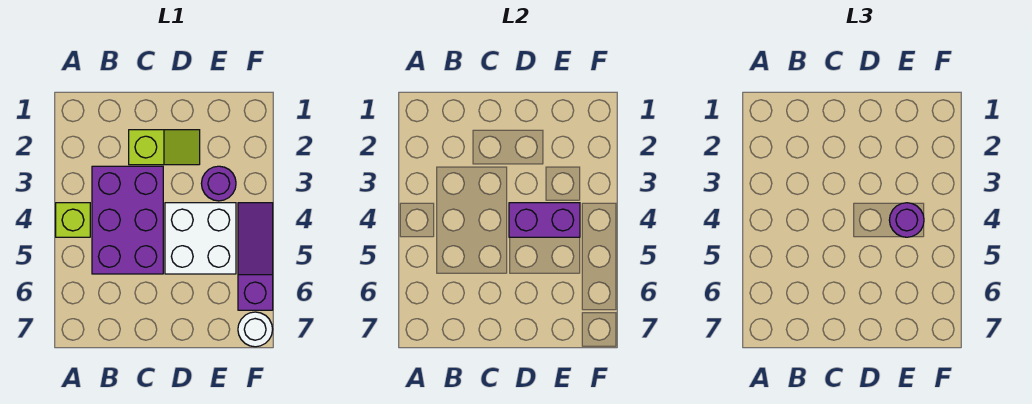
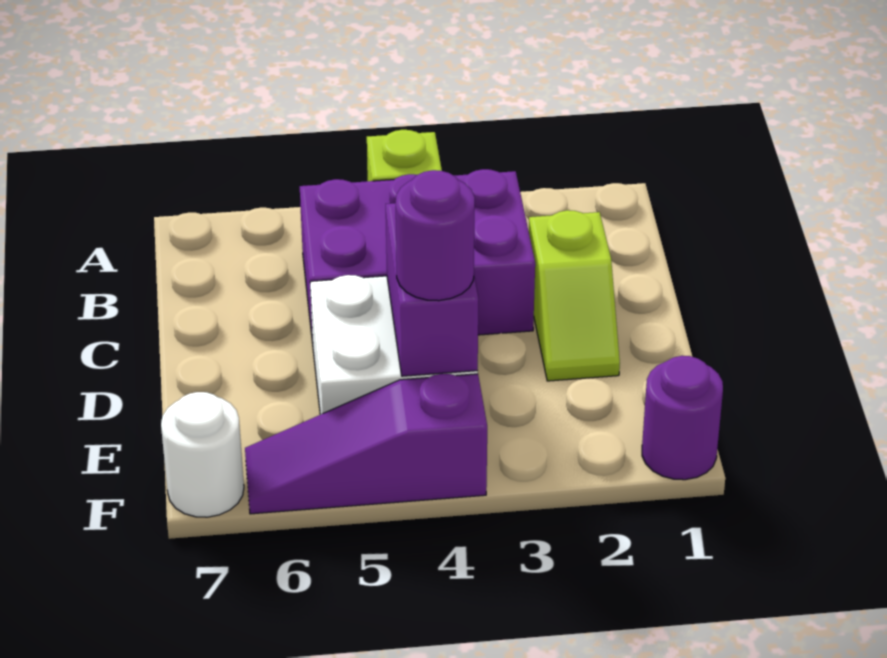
purple 1x1 round brick [201,166,236,201] -> purple 1x1 round brick moved to [642,356,723,480]
purple 1x3 slope [238,203,273,310] -> purple 1x3 slope turned to [245,374,487,514]

